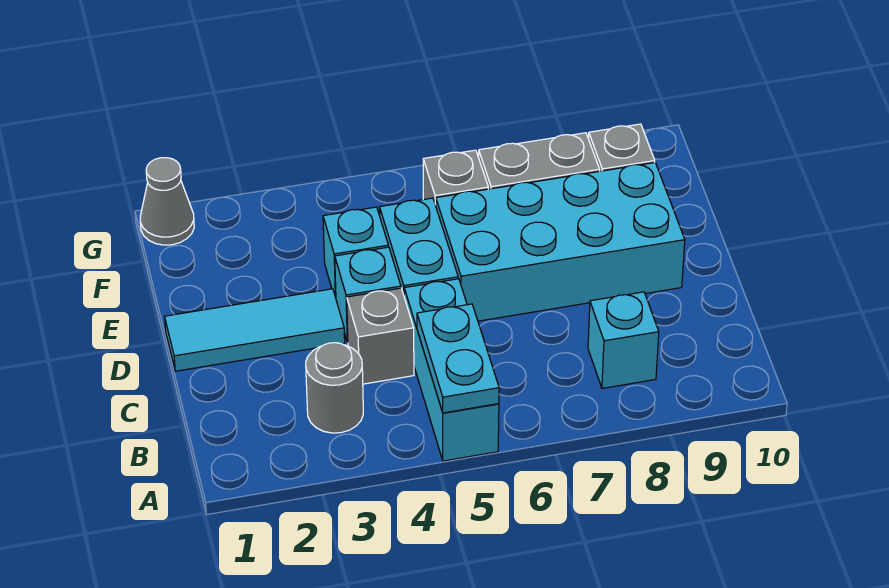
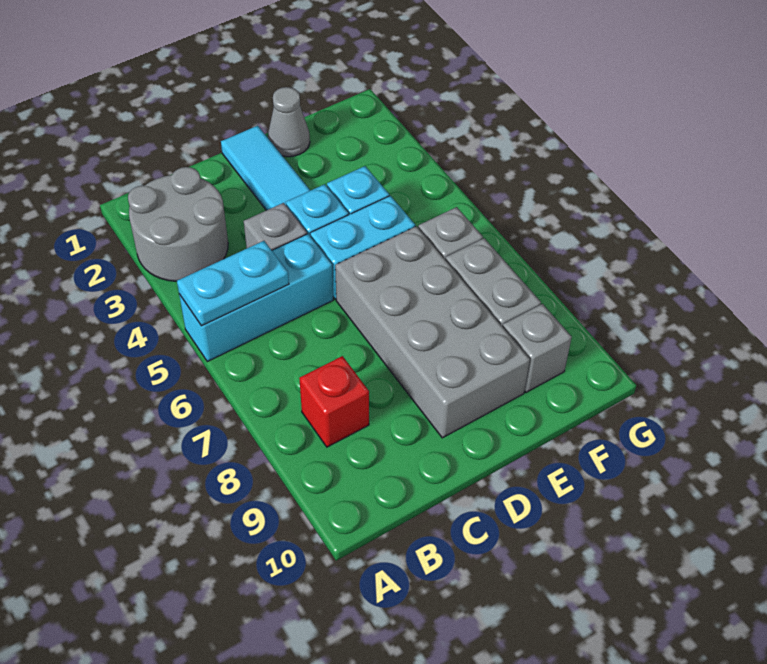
grey 1x1 round brick [306,343,363,433] -> grey 2x2 round brick [128,167,228,281]
cyan 1x1 brick [588,292,659,388] -> red 1x1 brick [299,356,369,447]
cyan 2x4 brick [436,163,685,321] -> grey 2x4 brick [335,226,530,438]
grey 1x1 cone [140,158,194,245] -> grey 1x1 cone moved to [268,87,310,157]

